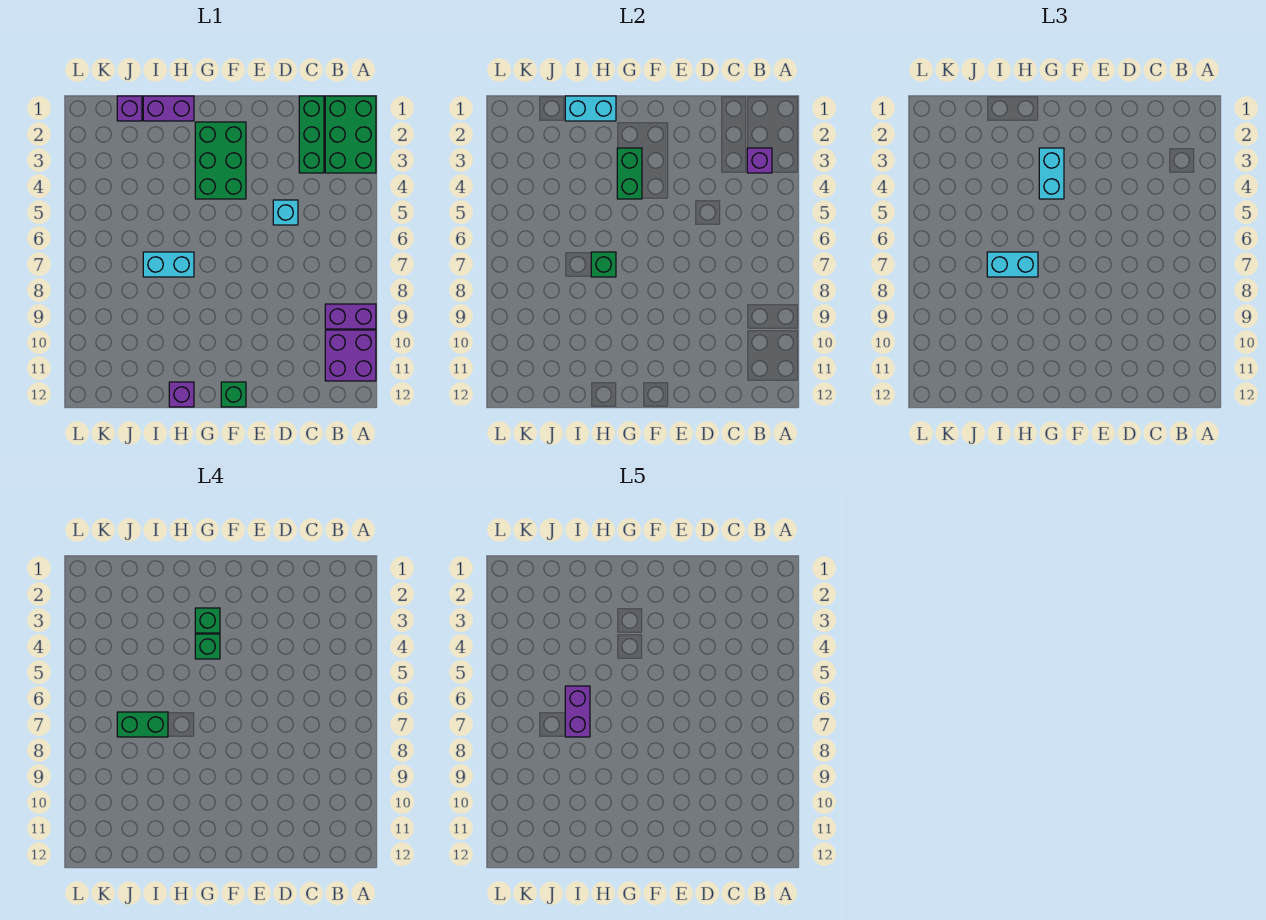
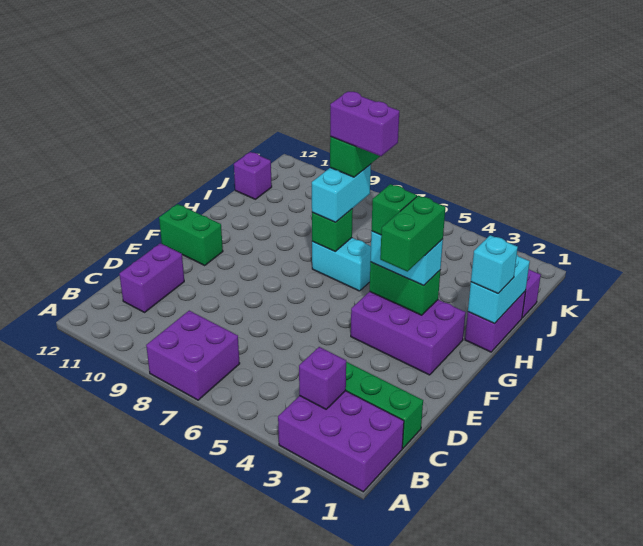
green 2x3 brick [325,96,376,173] -> purple 2x3 brick [278,391,404,492]
purple 1x2 brick [325,304,376,329] -> purple 1x2 brick moved to [119,243,184,312]
purple 2x2 brick [325,330,376,381] -> purple 2x2 brick moved to [146,311,240,400]
cyan 1x1 brick [273,200,298,225] -> cyan 1x1 brick moved to [471,235,518,293]
green 2x3 brick [195,122,246,199] -> purple 2x3 brick [351,292,466,375]
green 1x1 brick [221,382,246,407] -> green 1x2 brick [159,204,223,266]
green 1x1 brick [195,608,220,633] -> green 1x2 brick [380,196,445,271]
cyan 1x2 brick [143,252,194,277] -> cyan 1x2 brick turned to [312,238,371,291]
purple 1x1 brick [169,382,194,407] -> purple 1x1 brick moved to [234,152,272,199]

